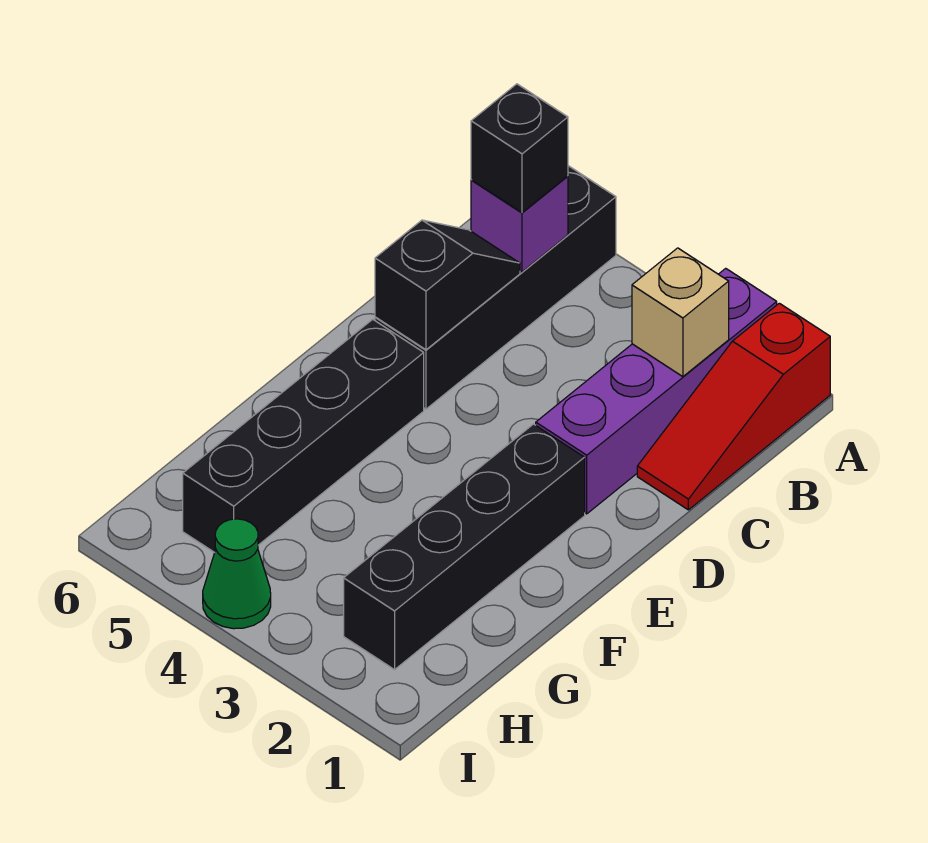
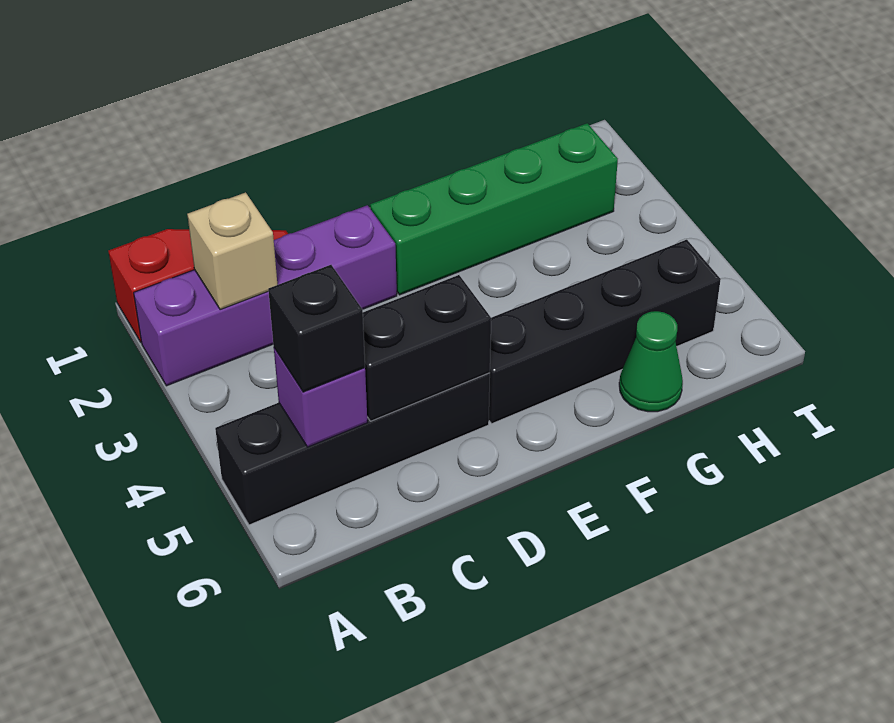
black 1x2 slope [375,220,520,350] -> black 1x2 brick [363,275,491,421]
black 1x4 brick [344,424,585,670] -> green 1x4 brick [370,123,618,295]
green 1x1 cone [203,519,271,629] -> green 1x1 cone moved to [619,311,683,412]

